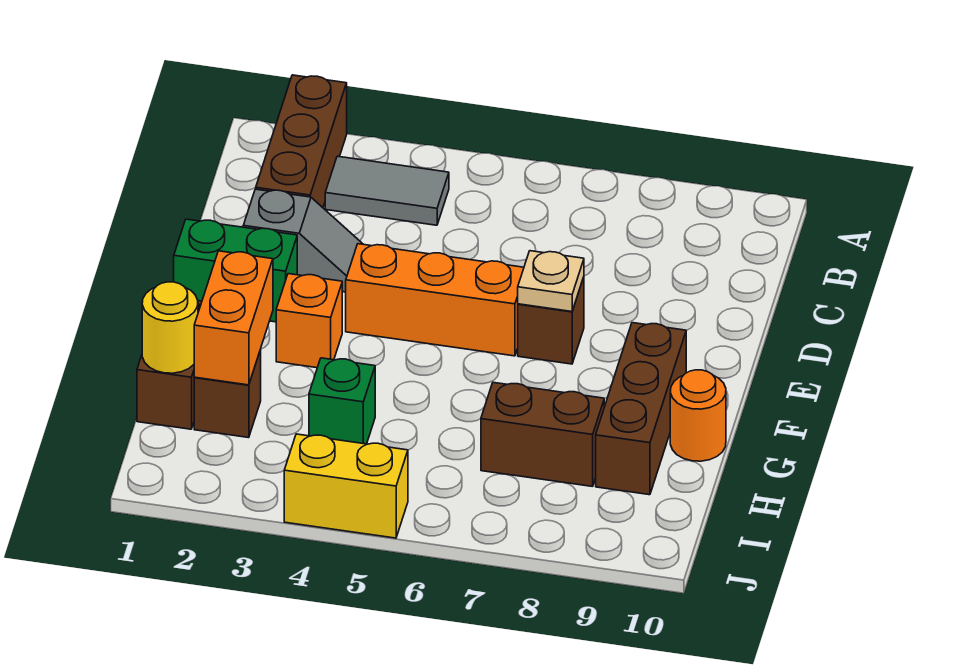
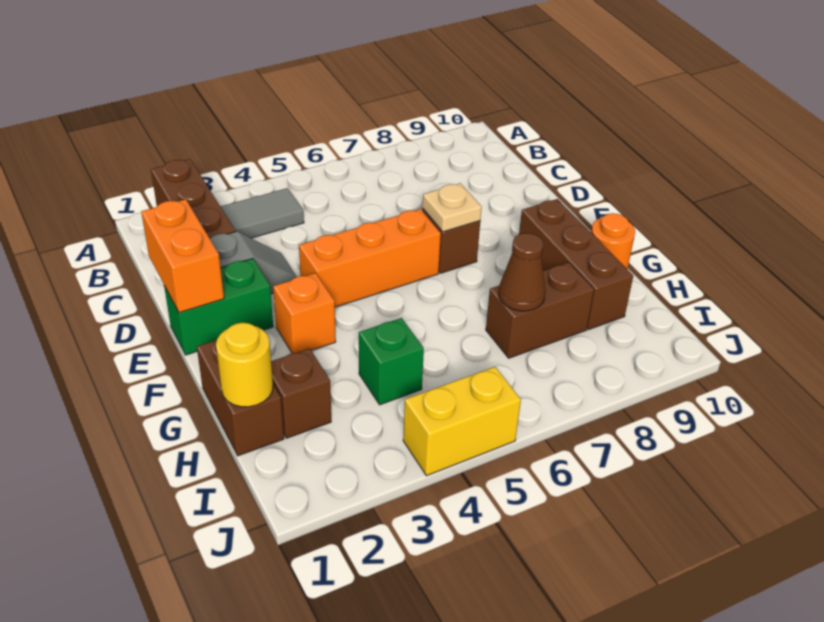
orange 1x2 brick [194,251,273,385] -> orange 1x2 brick moved to [141,199,224,313]
none -> brown 1x1 cone [499,233,546,311]

